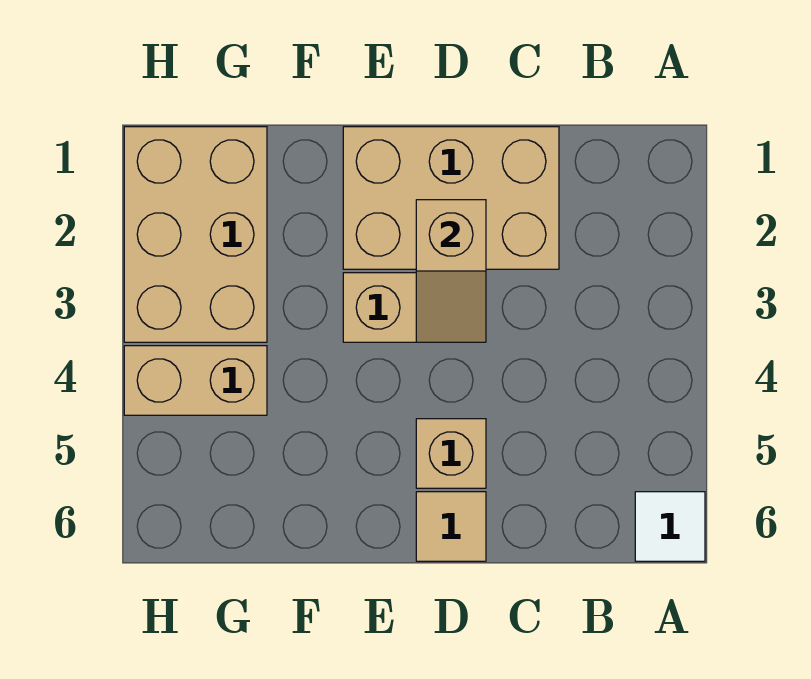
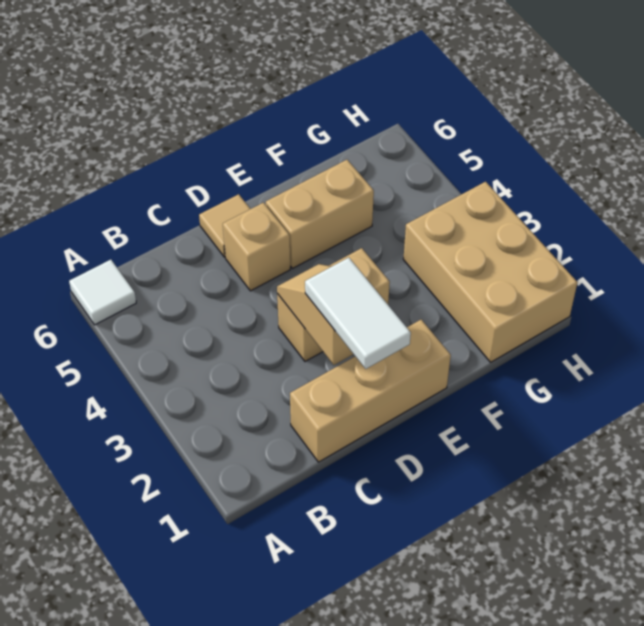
tan 2x3 brick [343,127,559,269] -> tan 1x3 brick [290,320,451,462]
none -> white 1x2 tile [305,258,411,369]
tan 1x2 brick [124,346,267,415] -> tan 1x2 brick moved to [266,160,374,269]

